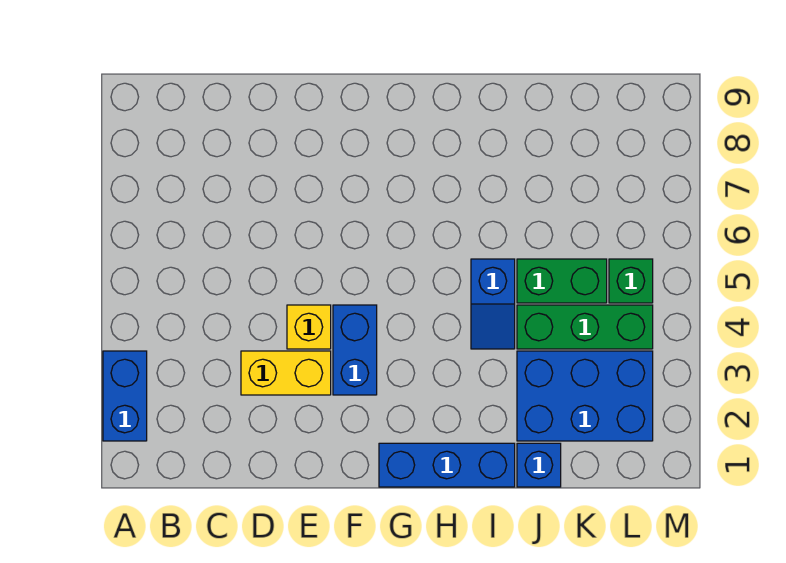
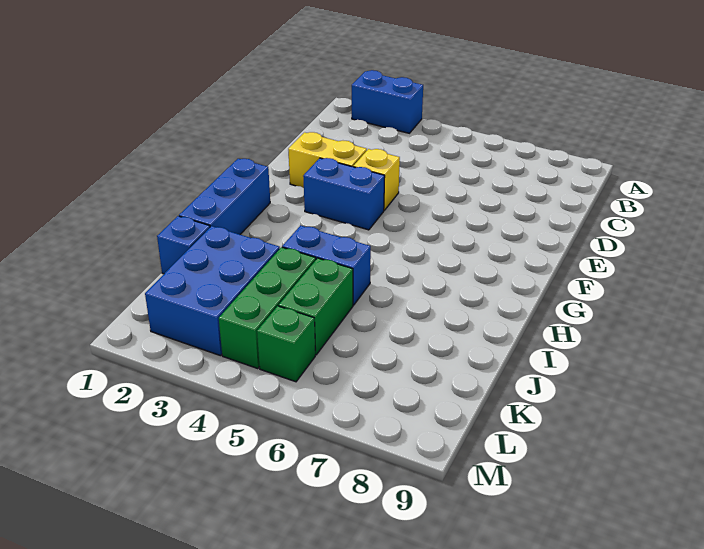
yellow 1x2 brick [241,351,331,395] -> yellow 1x2 brick turned to [288,132,367,188]
blue 1x2 slope [471,259,515,349] -> blue 1x2 brick [282,226,371,305]

